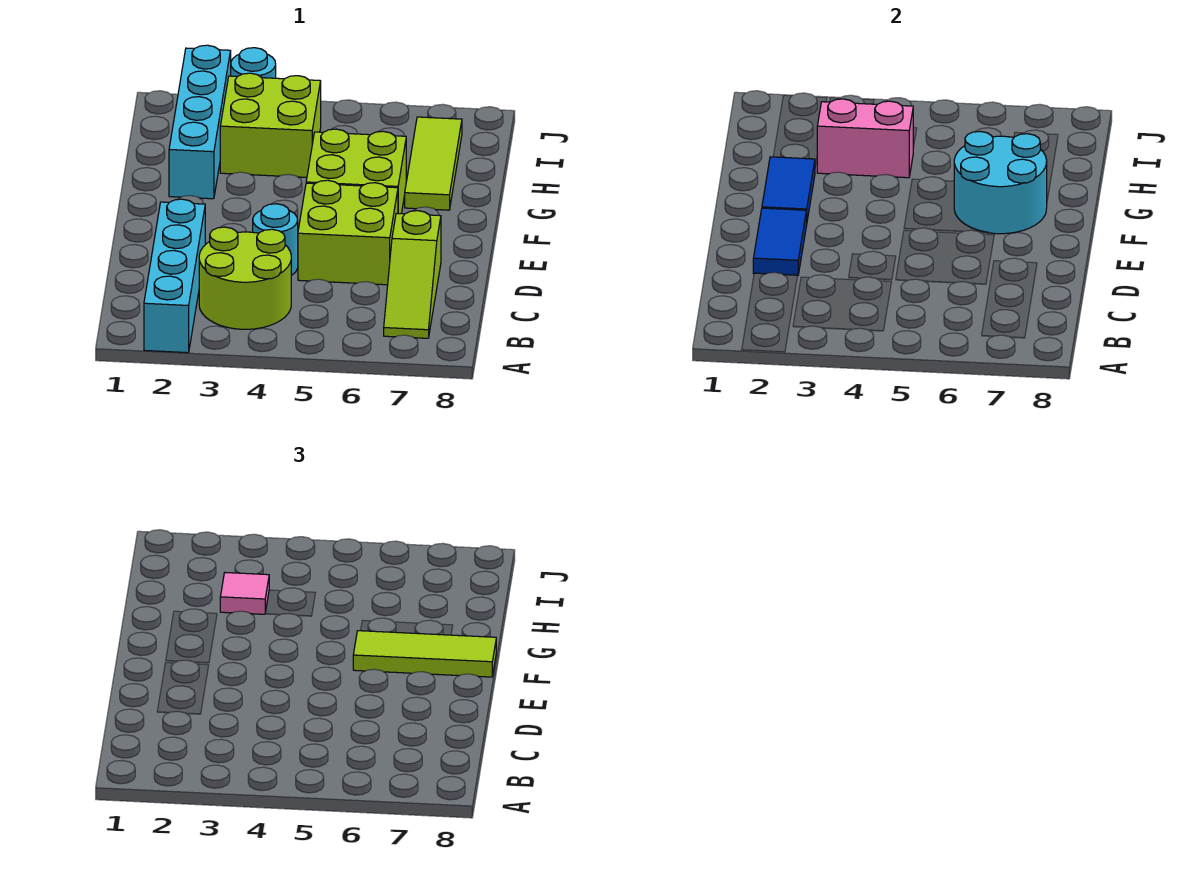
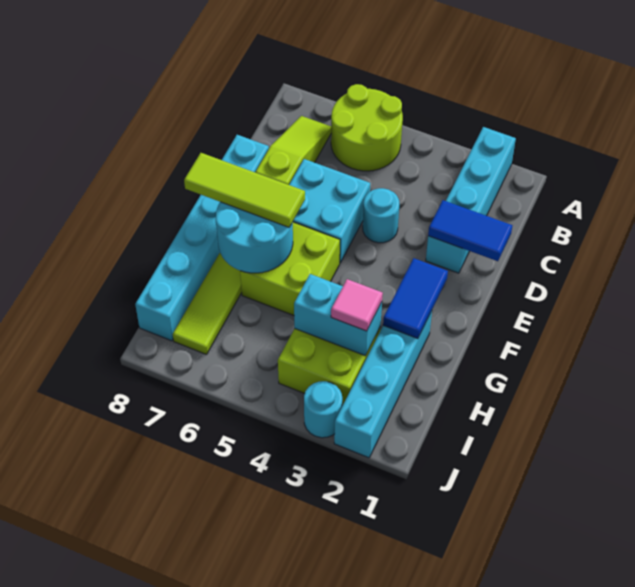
lime 2x2 round brick [199,227,291,329] -> lime 2x2 round brick moved to [331,84,403,171]
blue 1x2 tile [753,208,807,275] -> blue 1x2 tile turned to [428,200,512,261]
lime 2x2 brick [298,180,398,285] -> cyan 2x2 brick [289,159,370,263]
none -> cyan 1x6 brick [135,135,269,341]
pink 1x2 brick [817,99,913,178] -> cyan 1x2 brick [294,274,382,356]

